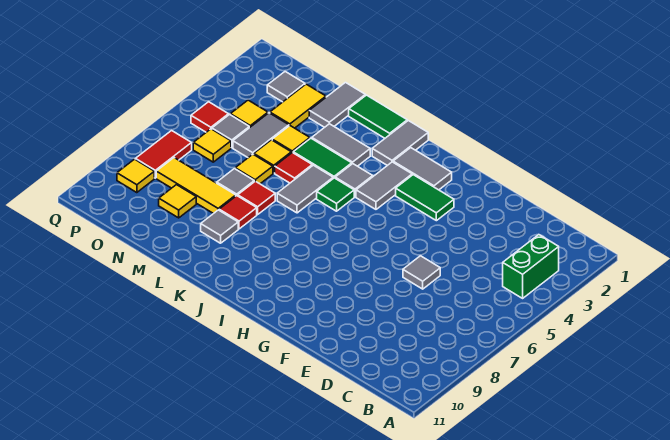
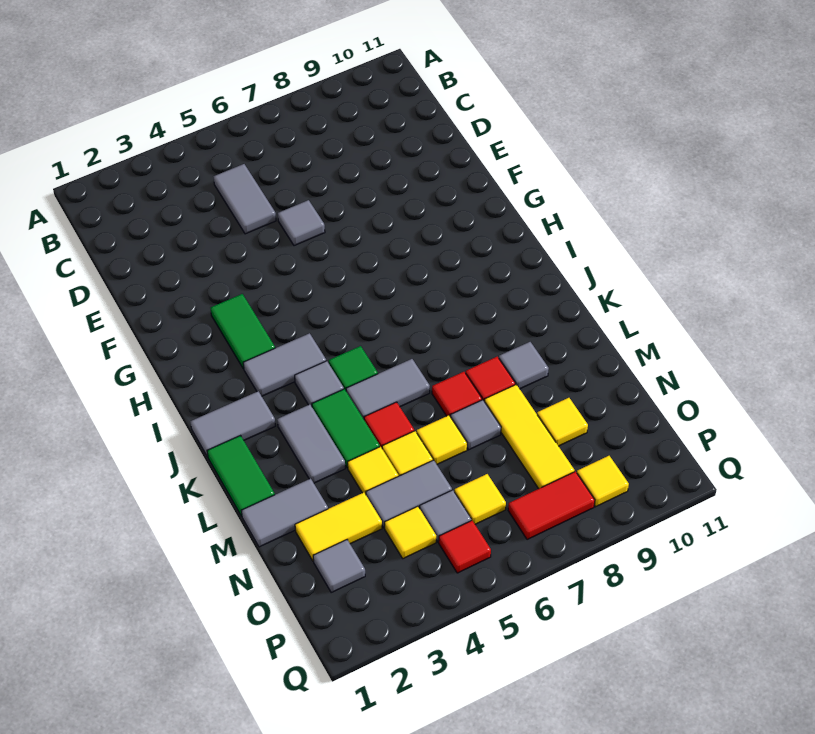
green 1x2 brick [503,235,559,298] -> none
grey 1x2 tile [393,148,452,190] -> grey 1x2 tile moved to [214,164,276,234]

